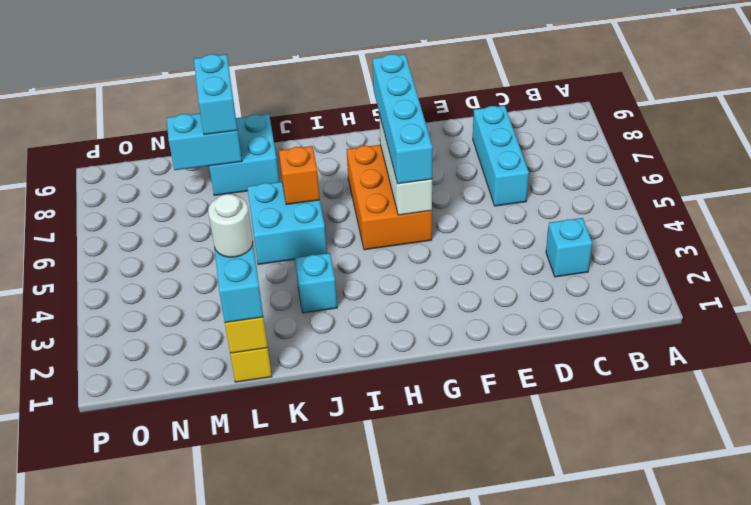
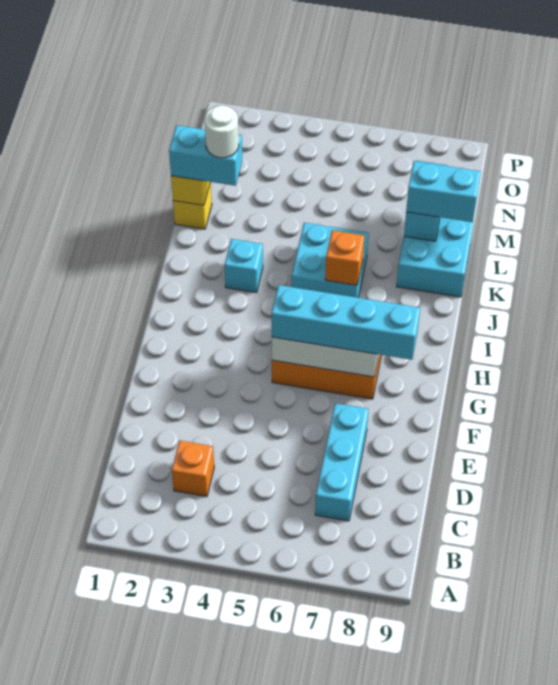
cyan 1x1 brick [546,218,592,277] -> orange 1x1 brick [172,441,214,497]
cyan 1x3 brick [473,106,529,206] -> cyan 1x3 brick turned to [315,403,368,521]

